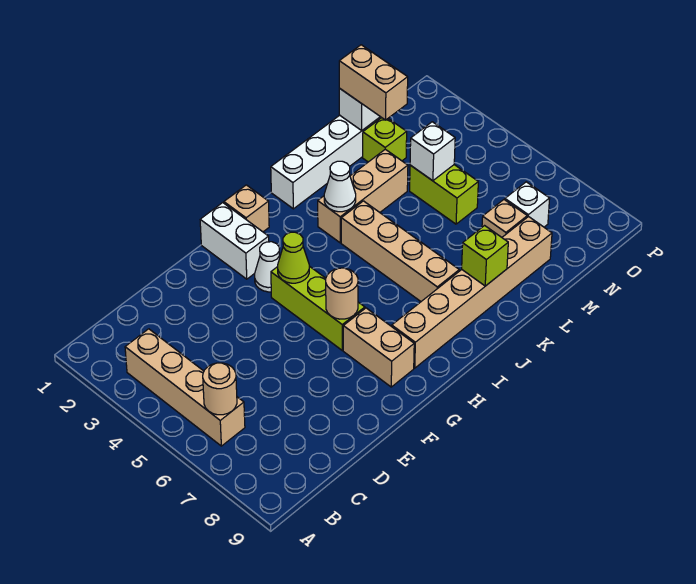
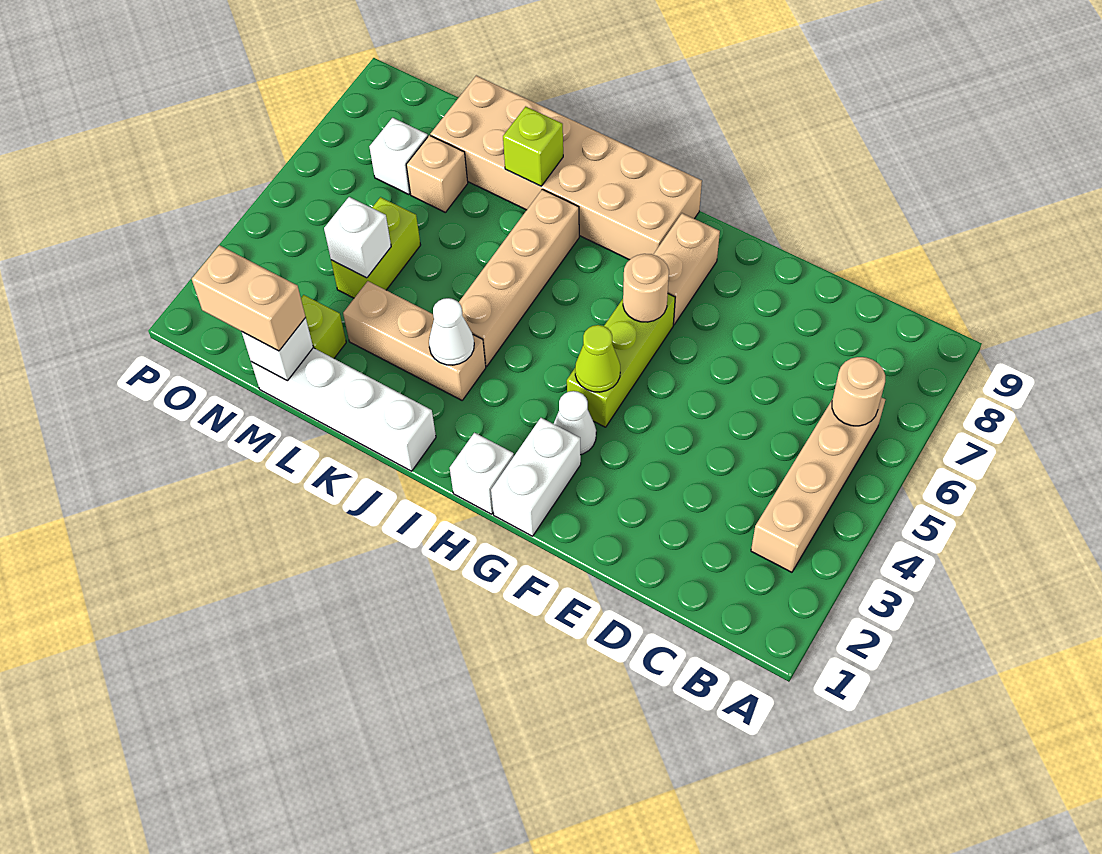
tan 1x1 brick [224,185,269,232] -> white 1x1 brick [450,433,514,514]
tan 1x6 brick [392,216,552,368] -> tan 2x6 brick [430,76,702,260]
tan 1x2 brick [339,45,408,120] -> tan 1x2 brick turned to [192,245,306,351]

